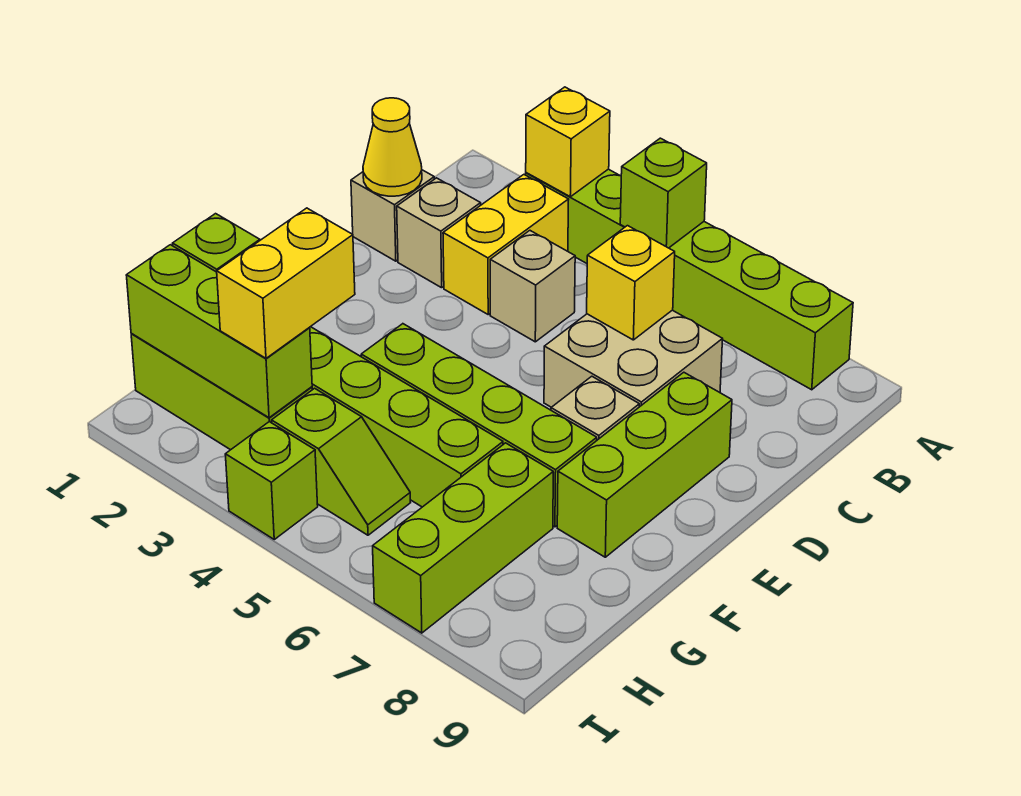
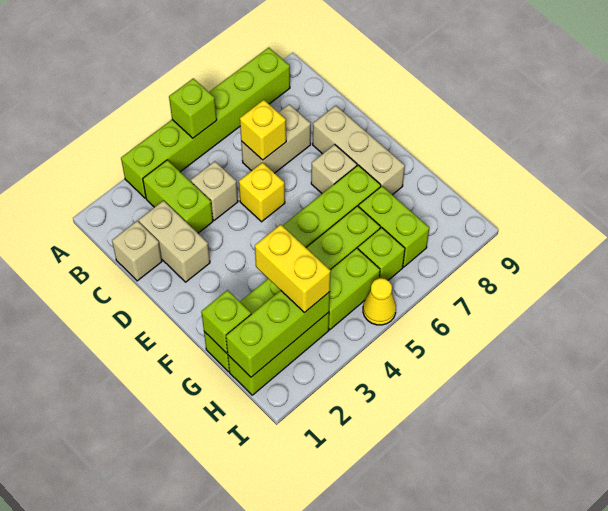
yellow 1x1 brick [526,87,610,197] -> yellow 1x1 brick moved to [239,162,285,222]
yellow 1x2 brick [443,175,569,314] -> lime 1x2 brick [143,160,213,233]
yellow 1x1 cone [363,98,422,196] -> yellow 1x1 cone moved to [363,278,396,325]
tan 1x1 brick [397,178,481,288] -> tan 1x2 brick [139,201,210,282]
tan 2x2 brick [544,310,723,407] -> tan 1x2 brick [241,105,311,173]
lime 1x3 brick [557,372,732,557] -> tan 1x3 brick [313,106,405,195]
lime 1x3 brick [373,443,553,633] -> lime 1x2 brick [359,186,429,267]
lime 1x2 slope [272,388,411,535] -> lime 1x2 brick [329,248,380,330]
lime 1x1 brick [225,422,318,539] -> lime 1x1 brick moved to [358,228,405,280]

